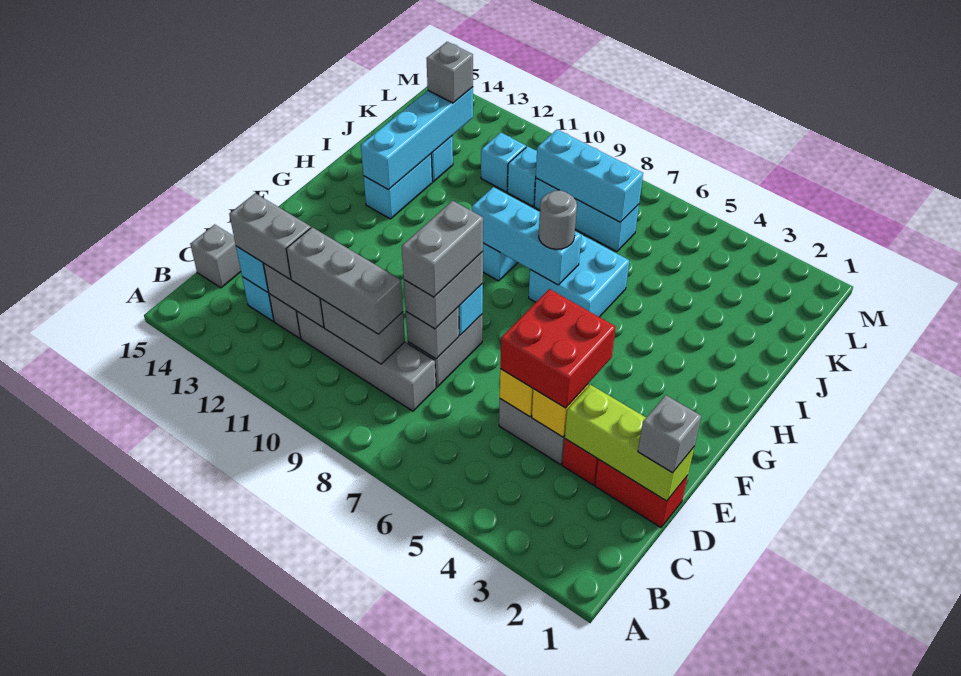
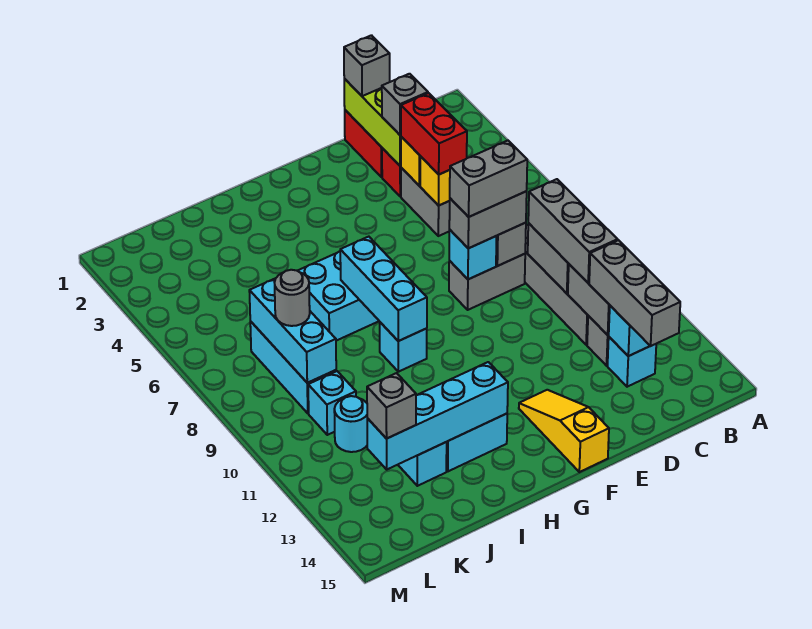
grey 1x2 brick [229,193,311,279] -> grey 1x3 brick [589,240,680,346]
grey 1x1 brick [190,224,241,288] -> grey 1x1 brick moved to [382,74,428,135]
red 2x2 brick [500,289,616,408] -> red 1x2 brick [401,93,467,174]
none -> yellow 1x3 slope [519,390,609,472]
grey 1x1 round brick [539,190,577,249] -> grey 1x1 round brick moved to [275,270,310,326]
cyan 1x1 brick [481,132,526,192] -> cyan 1x1 round brick [334,396,367,452]

